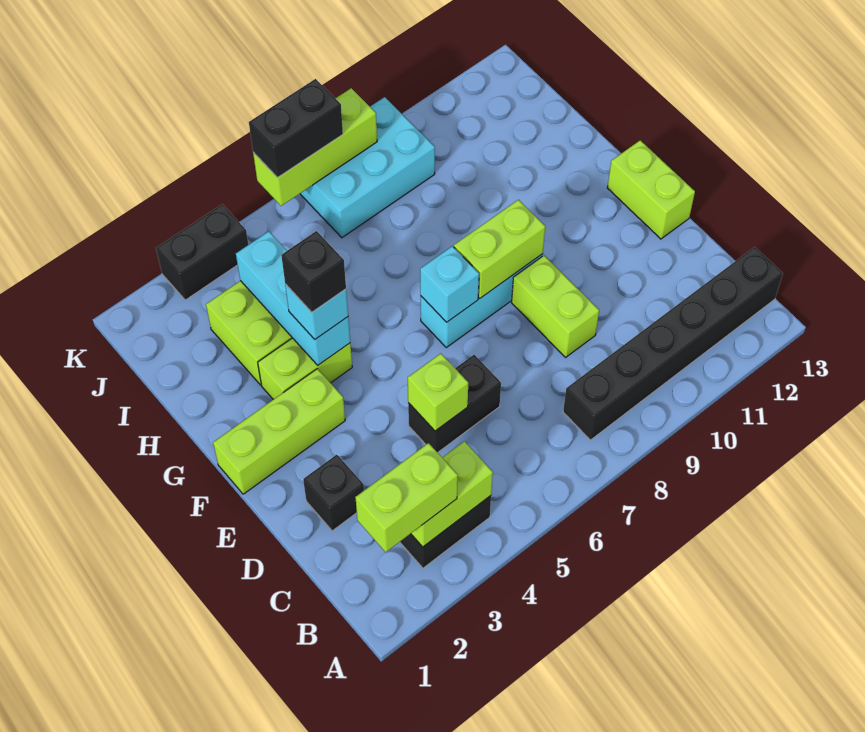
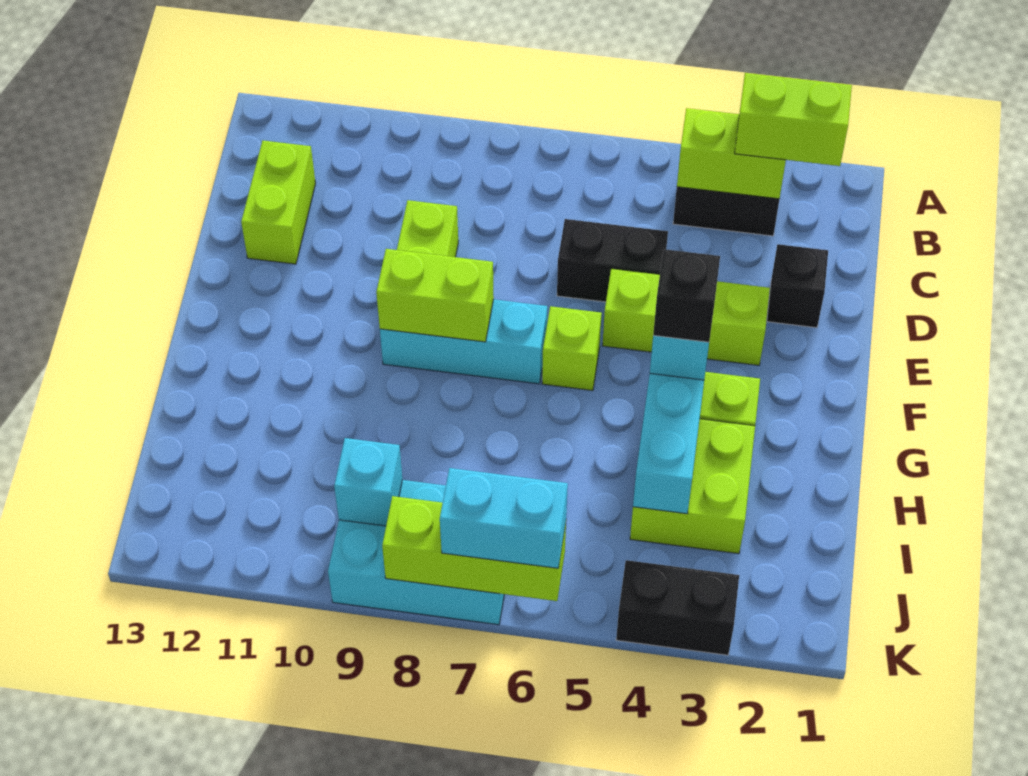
black 1x6 brick [563,247,783,440] -> none
lime 1x1 brick [408,353,468,431] -> lime 1x1 brick moved to [542,306,602,391]
lime 1x2 brick [607,140,695,239] -> lime 1x2 brick moved to [241,141,316,264]
lime 1x3 brick [213,369,345,494] -> lime 1x3 brick moved to [602,269,770,365]
cyan 1x1 brick [420,246,479,322] -> cyan 1x1 brick moved to [334,438,402,526]
black 1x2 brick [249,79,343,178] -> cyan 1x2 brick [440,468,568,568]

